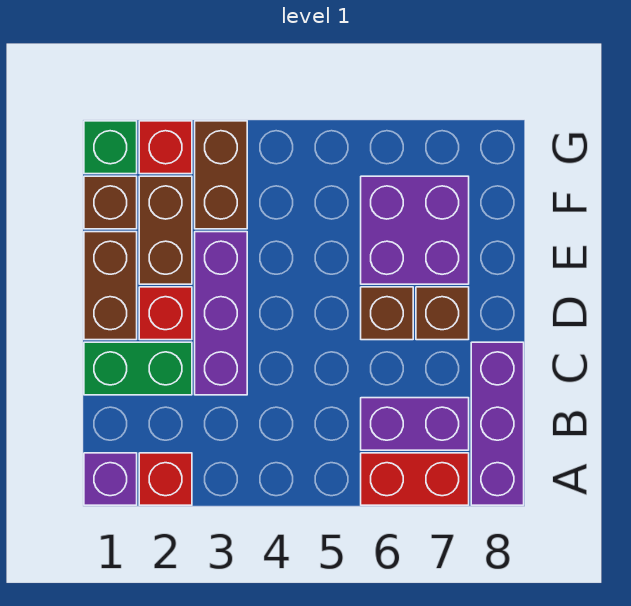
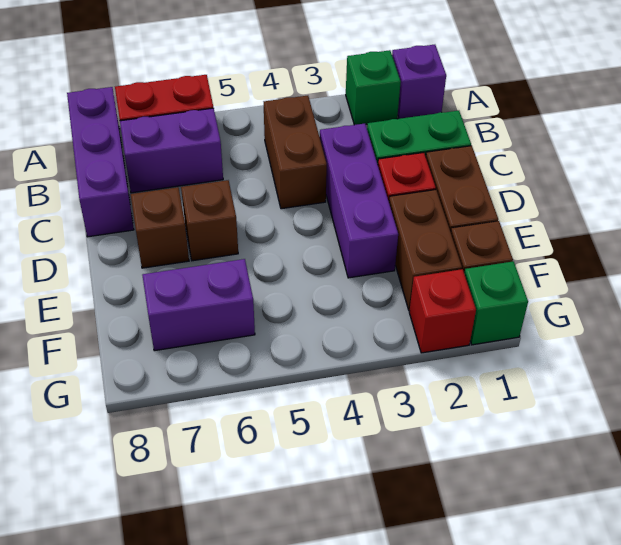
red 1x1 brick [139,453,192,505] -> green 1x1 brick [346,50,401,125]
purple 2x2 brick [361,176,469,284] -> purple 1x2 brick [142,259,255,351]
brown 1x2 brick [195,121,247,229] -> brown 1x2 brick moved to [264,96,327,209]

